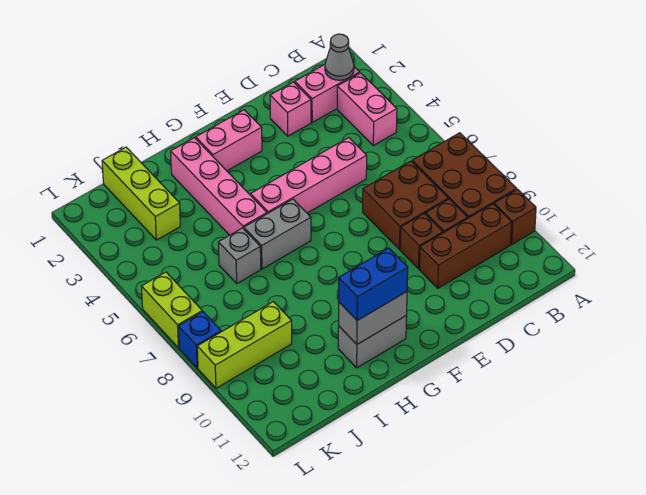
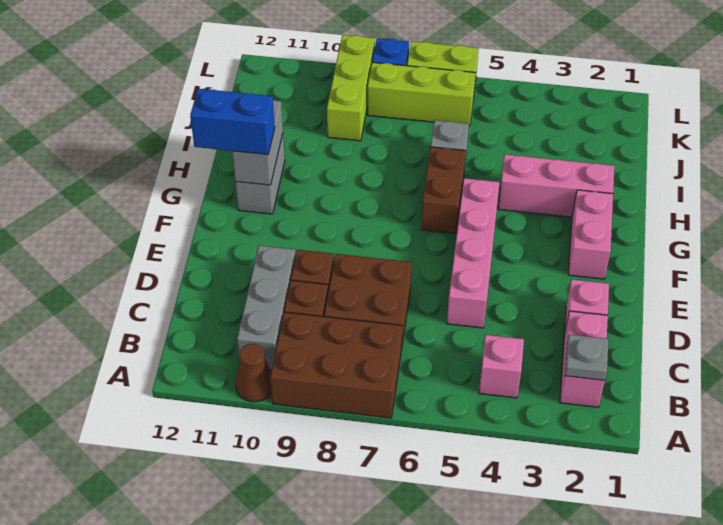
brown 1x1 brick [494,189,536,244] -> brown 1x1 cone [236,344,272,402]
grey 1x1 cone [325,34,354,80] -> grey 1x1 plate [565,334,608,380]
pink 1x2 brick [337,73,397,145] -> pink 1x1 brick [479,335,524,398]
brown 1x3 brick [419,204,512,288] -> grey 1x3 brick [237,246,296,370]
grey 1x2 brick [244,199,311,269] -> brown 1x2 brick [421,147,466,234]
blue 1x2 brick [339,248,408,321] -> blue 1x2 brick turned to [190,89,275,155]
pink 1x4 brick [171,138,267,235] -> pink 1x3 brick [498,154,614,217]
lime 1x3 brick [102,147,180,240] -> lime 1x3 brick moved to [367,62,476,126]

